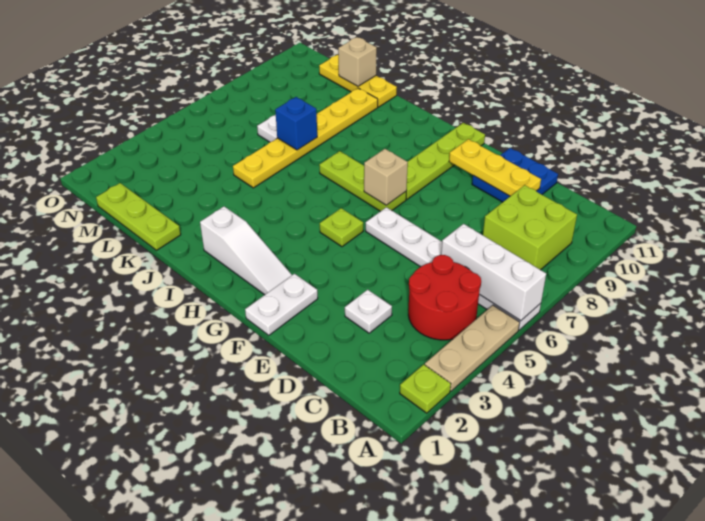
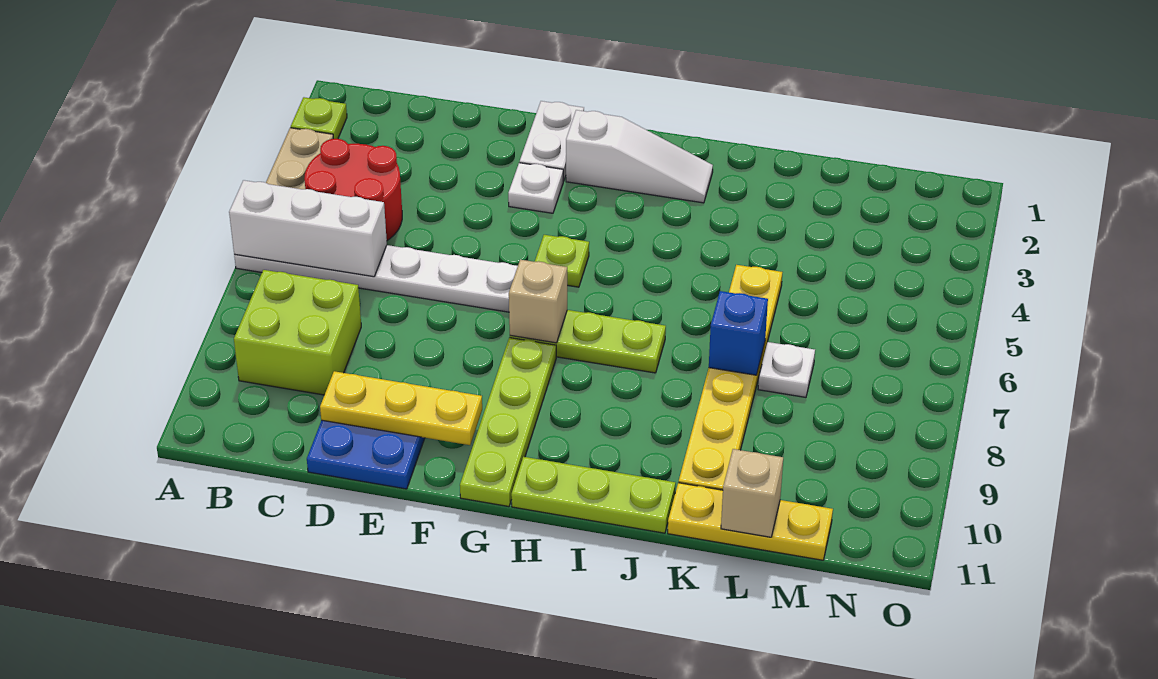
white 1x1 plate [345,290,392,333] -> white 1x1 plate moved to [508,163,563,213]
white 1x3 slope [200,207,292,295] -> white 1x3 slope turned to [566,110,713,203]
lime 1x3 plate [96,183,181,250] -> lime 1x3 plate moved to [511,457,676,533]

